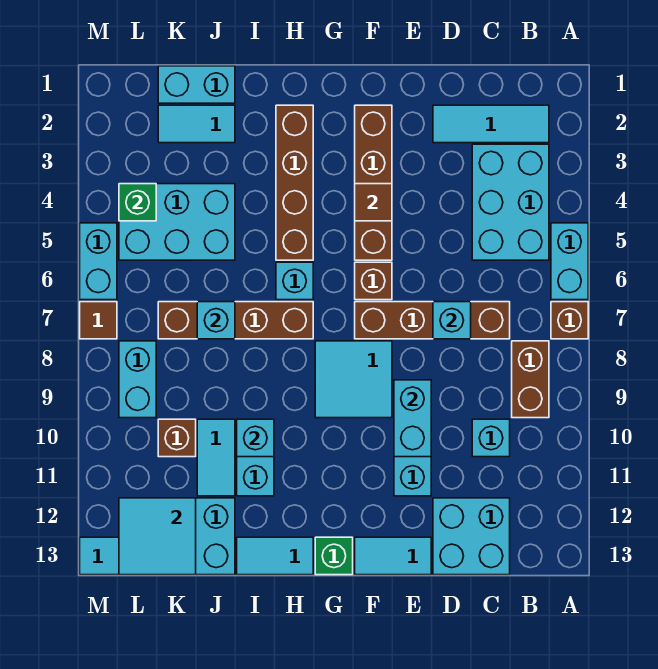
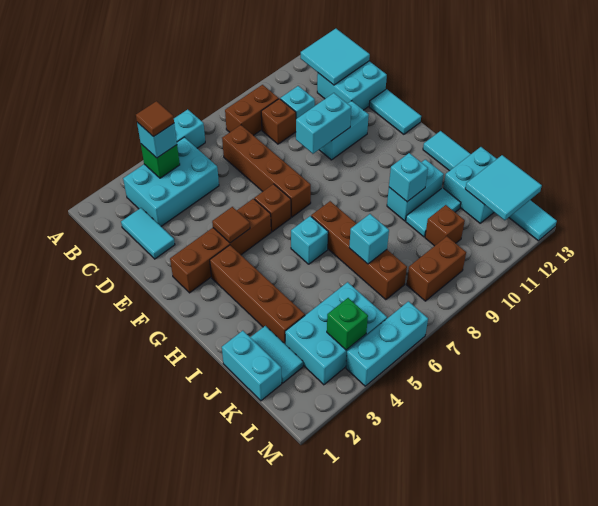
brown 1x1 brick [551,302,588,339] -> brown 1x1 brick moved to [261,99,296,144]
cyan 1x3 tile [433,105,549,143] -> cyan 1x2 tile [121,208,175,259]
cyan 1x1 brick [433,302,471,339] -> cyan 1x1 brick moved to [137,122,177,158]
cyan 2x2 tile [315,341,392,418] -> cyan 2x2 tile moved to [301,29,370,85]
green 1x1 brick [315,537,353,575] -> green 1x1 brick moved to [141,144,180,178]
brown 1x4 brick [276,105,313,260] -> brown 1x4 brick turned to [210,245,305,345]
cyan 2x3 brick [119,184,235,260] -> cyan 2x3 brick turned to [285,282,387,385]
cyan 1x2 brick [119,341,156,418] -> brown 1x2 brick [406,236,466,301]
cyan 1x2 brick [80,223,117,300] -> cyan 1x3 brick [346,301,428,386]
brown 1x1 tile [80,302,117,339] -> brown 1x1 tile moved to [136,101,174,137]

